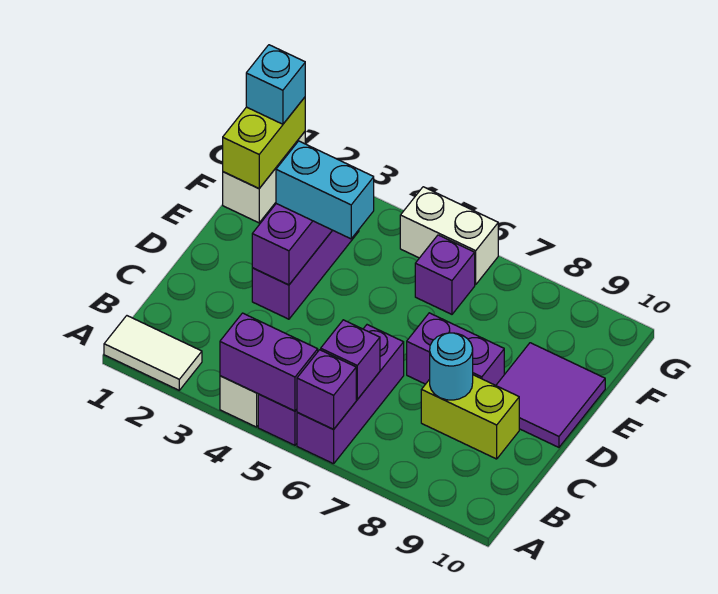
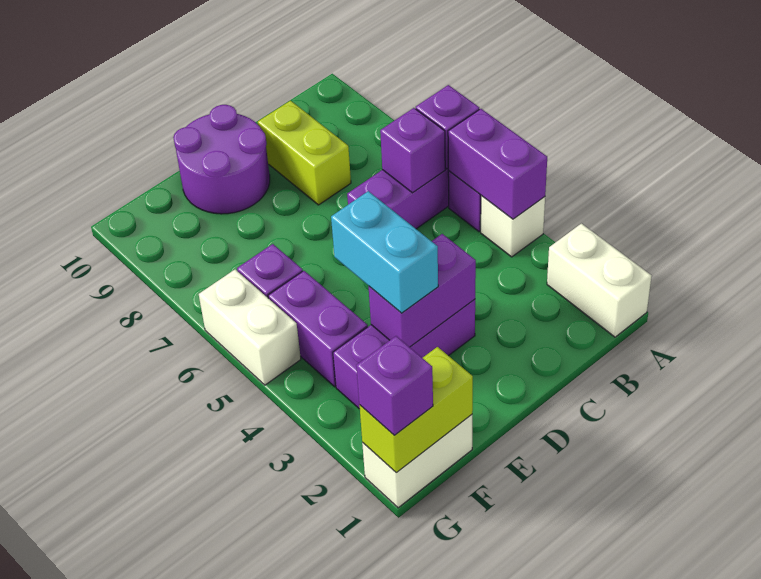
white 1x2 tile [104,316,202,390] -> white 1x2 brick [547,224,651,337]
cyan 1x1 round brick [430,333,473,400] -> none
purple 1x2 brick [407,313,504,385] -> purple 1x2 brick moved to [268,271,368,387]
purple 2x2 tile [496,343,605,447] -> purple 2x2 round brick [173,105,270,214]
cyan 1x1 brick [246,45,305,124] -> purple 1x1 brick [356,336,433,435]

